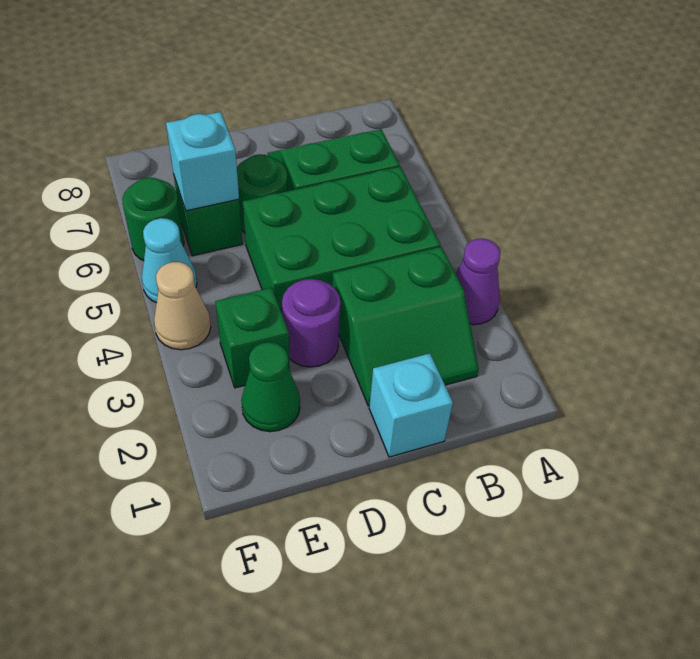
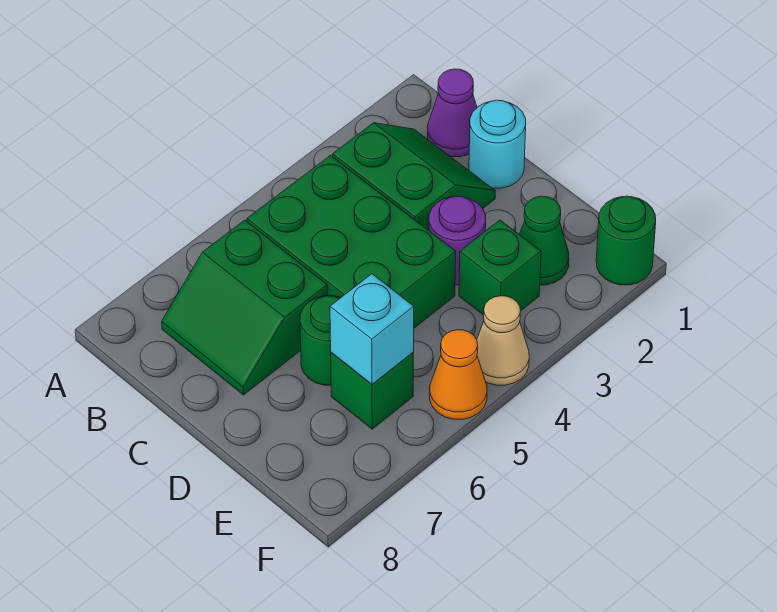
purple 1x1 cone [456,239,501,325] -> purple 1x1 cone moved to [428,69,477,157]
cyan 1x1 brick [369,353,453,457] -> cyan 1x1 round brick [469,100,526,188]
cyan 1x1 cone [142,218,197,303] -> orange 1x1 cone [430,330,487,419]
green 1x1 round brick [122,178,184,261] -> green 1x1 round brick moved to [596,196,656,285]

